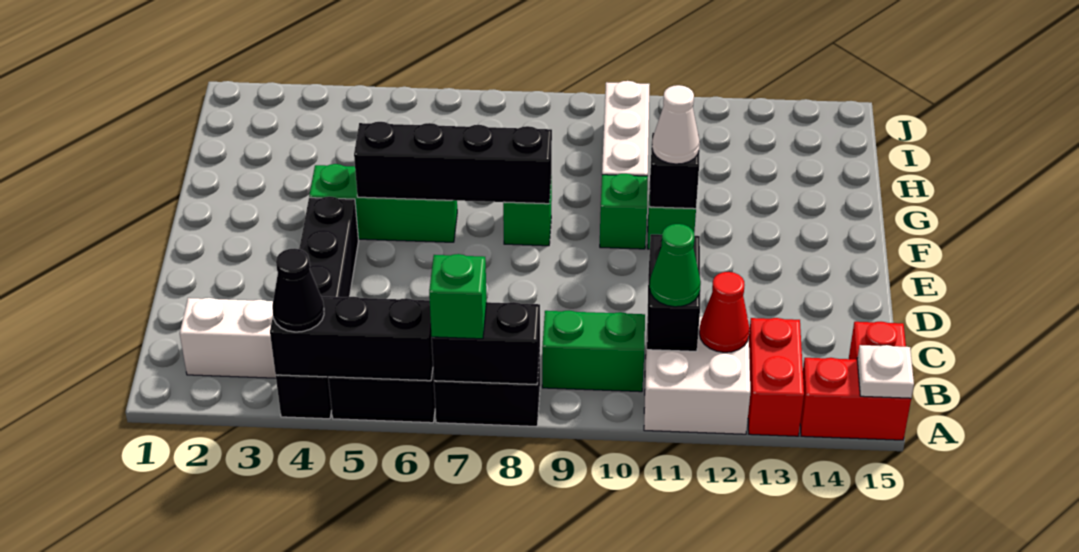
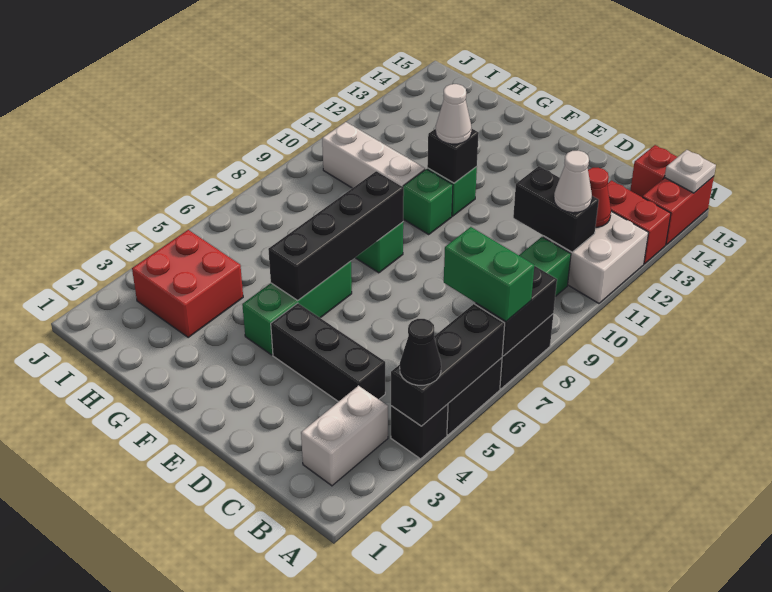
green 1x1 brick [429,254,487,339] -> green 1x2 brick [444,227,534,321]
green 1x1 cone [650,224,701,307] -> white 1x1 cone [554,151,592,213]
none -> red 2x2 brick [132,230,243,338]

